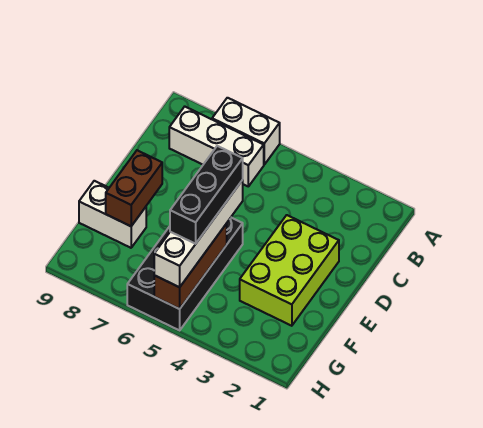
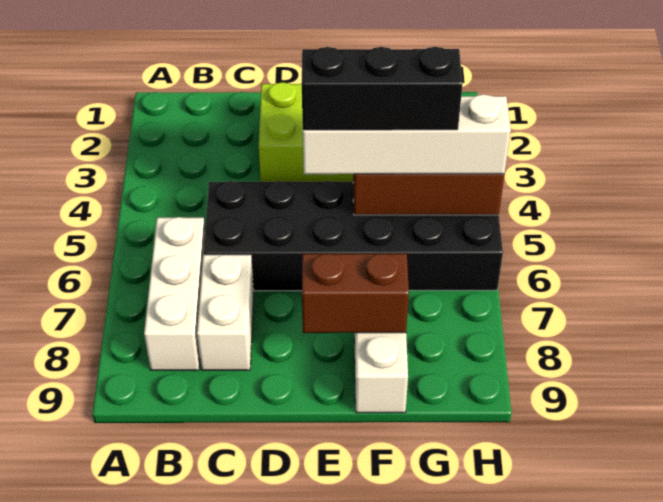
white 1x2 brick [212,98,280,165] -> white 1x2 brick moved to [197,255,254,370]
black 2x4 brick [127,218,243,330] -> black 2x6 brick [203,181,503,291]

